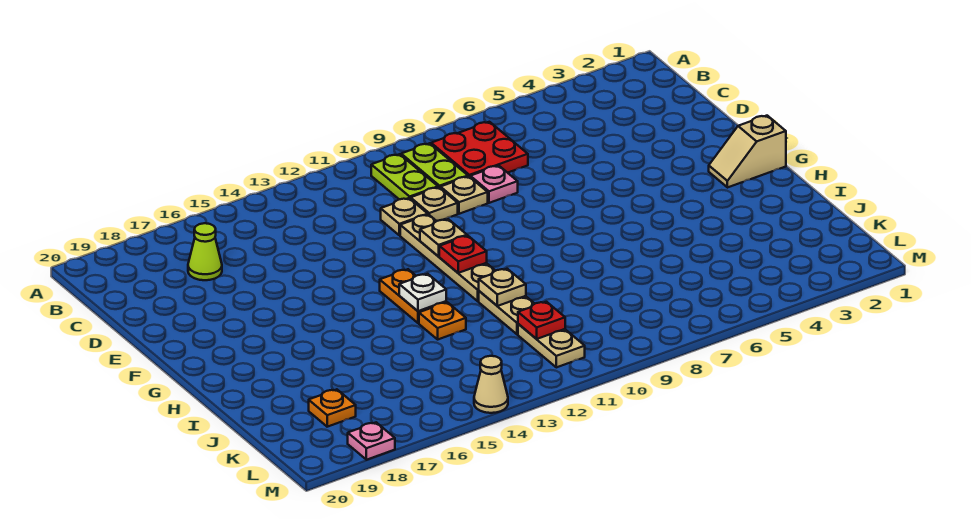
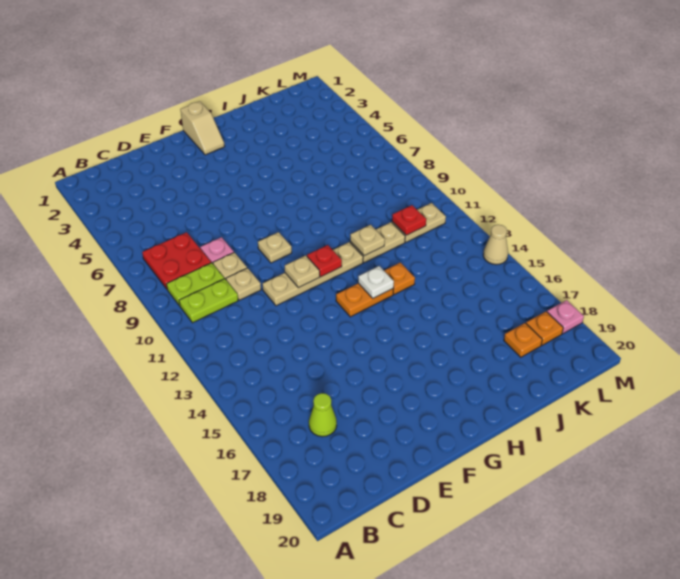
tan 1x1 plate [381,198,428,235] -> tan 1x1 plate moved to [258,232,292,263]
none -> orange 1x1 plate [526,312,563,345]

